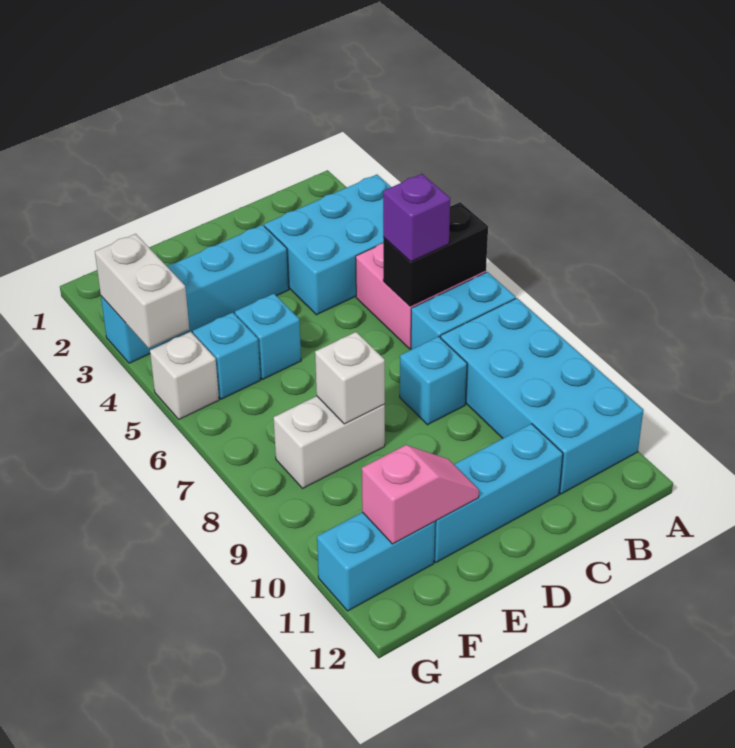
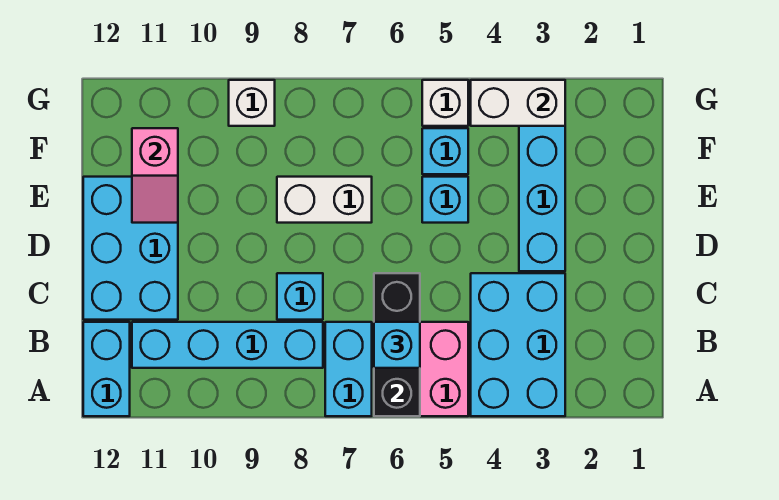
black 1x2 brick [383,202,488,306] -> black 1x3 brick [374,273,420,416]
cyan 2x4 brick [441,298,643,494] -> cyan 1x4 brick [132,322,323,368]
purple 1x1 brick [383,174,450,261] -> cyan 1x1 brick [374,322,420,368]
cyan 1x3 brick [434,424,563,562] -> cyan 2x3 brick [83,177,178,320]
white 1x2 brick [274,396,385,488] -> white 1x2 brick turned to [277,177,372,223]
white 1x1 brick [315,332,385,424] -> white 1x1 brick moved to [229,80,275,126]
cyan 1x2 brick [317,512,435,611] -> cyan 1x2 brick moved to [83,322,130,416]

